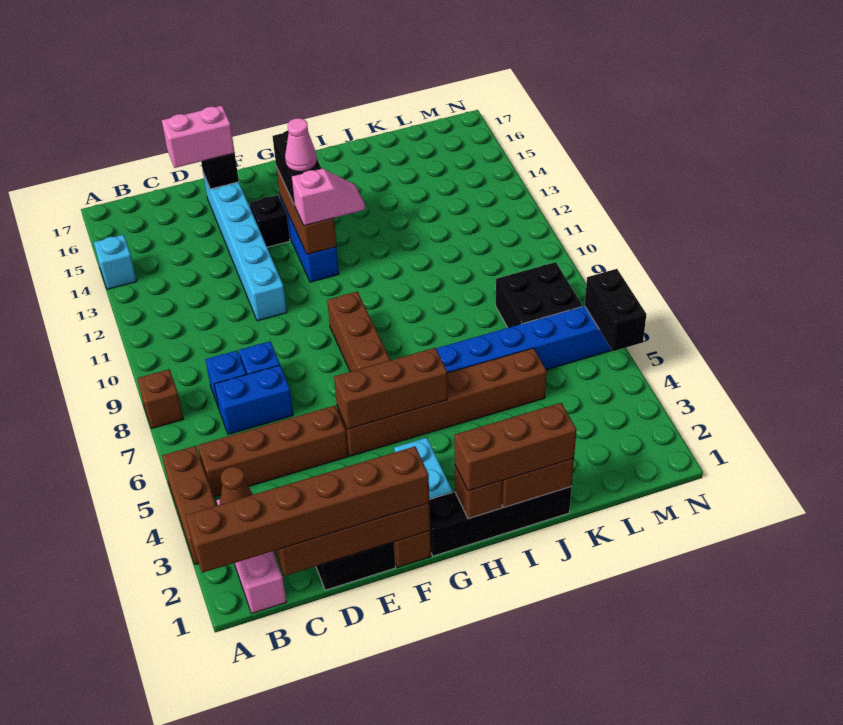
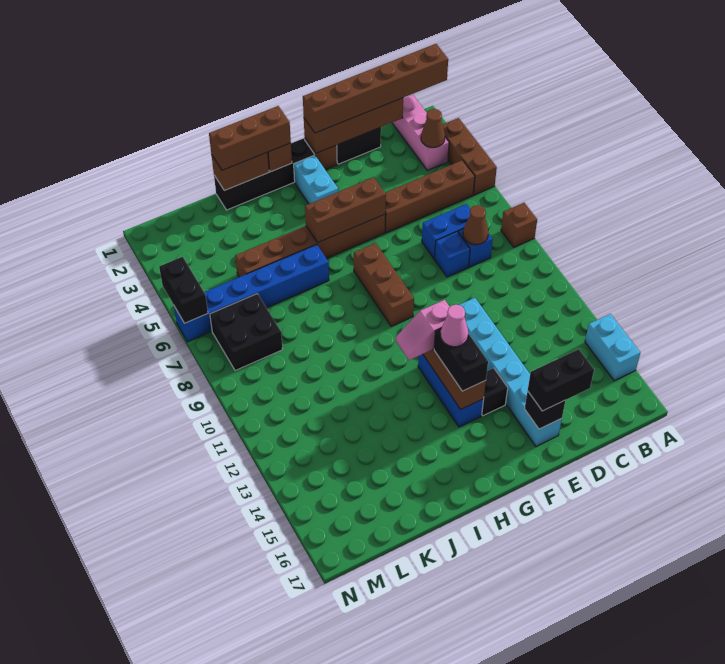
cyan 1x1 brick [94,234,137,289] -> cyan 1x2 brick [585,314,640,381]
none -> brown 1x1 cone [463,205,488,245]
pink 1x2 brick [162,106,235,168] -> black 1x2 brick [528,349,594,411]

